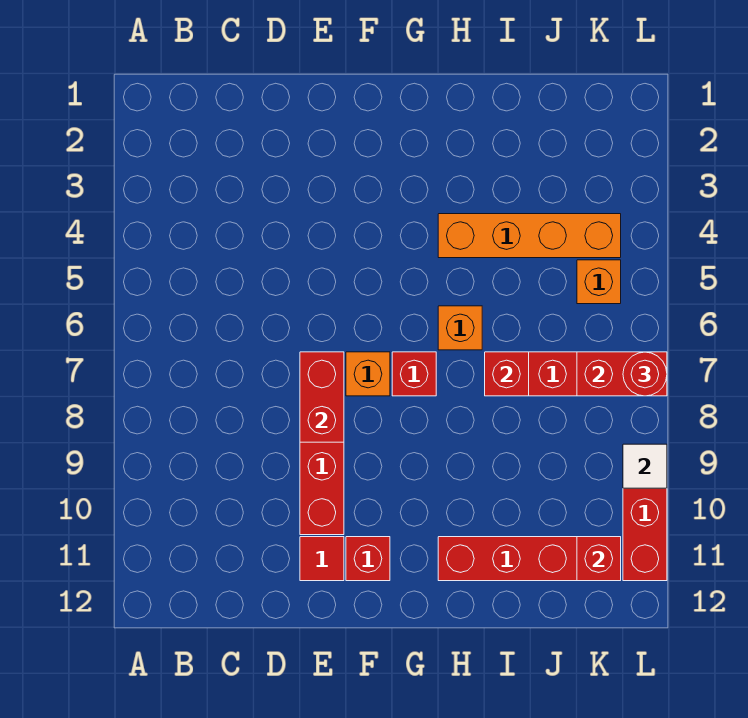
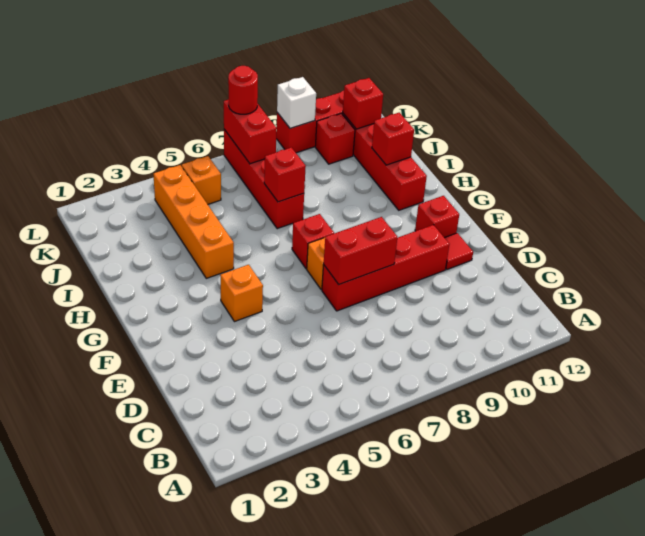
orange 1x1 brick [438,306,482,350] -> orange 1x1 brick moved to [220,265,263,322]
none -> red 1x1 brick [372,113,414,165]
none -> red 1x1 brick [315,114,355,164]
white 1x1 tile [623,444,667,488] -> white 1x1 brick [277,77,316,128]

